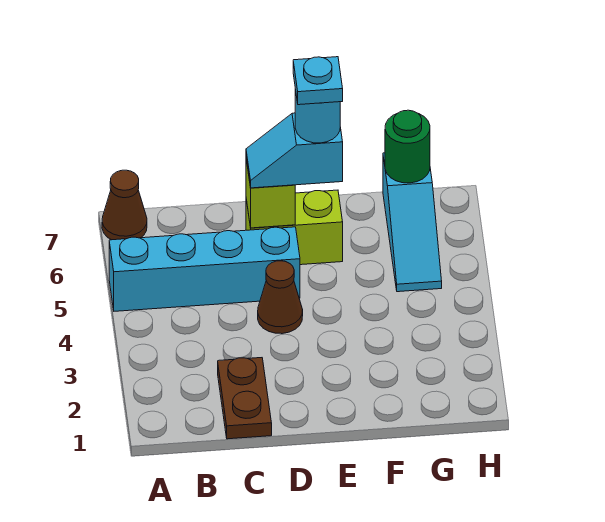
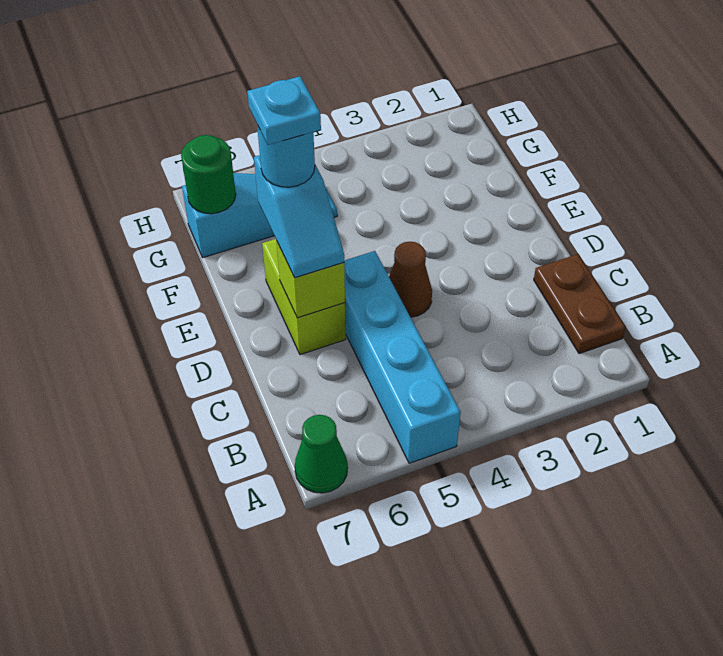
brown 1x1 cone [102,170,147,240] -> green 1x1 cone [295,415,348,493]
brown 1x2 plate [218,358,272,439] -> brown 1x2 plate turned to [534,254,626,354]

